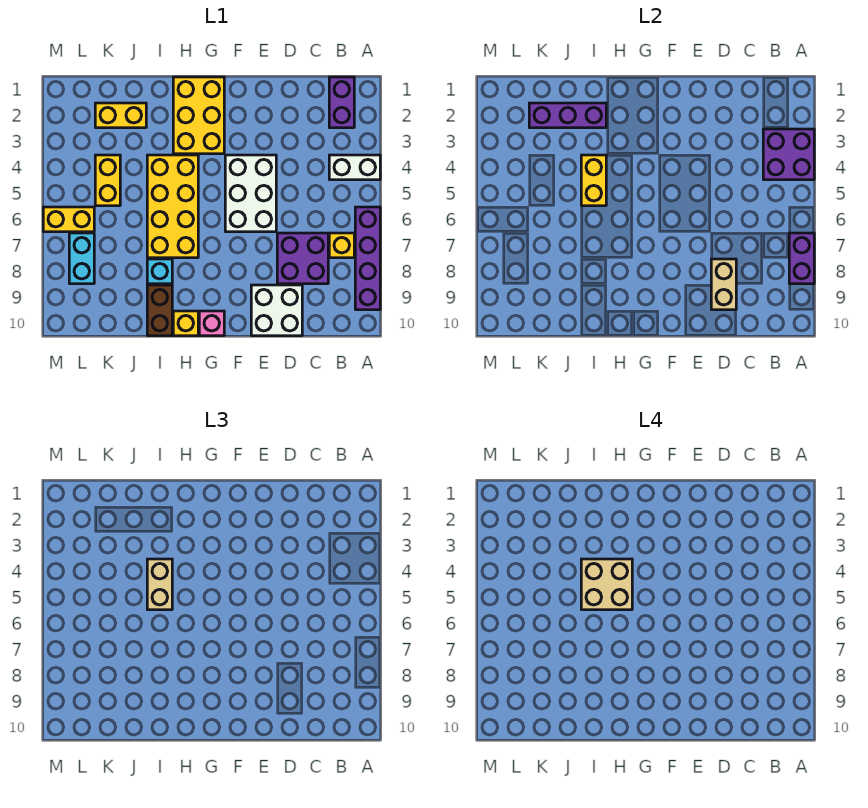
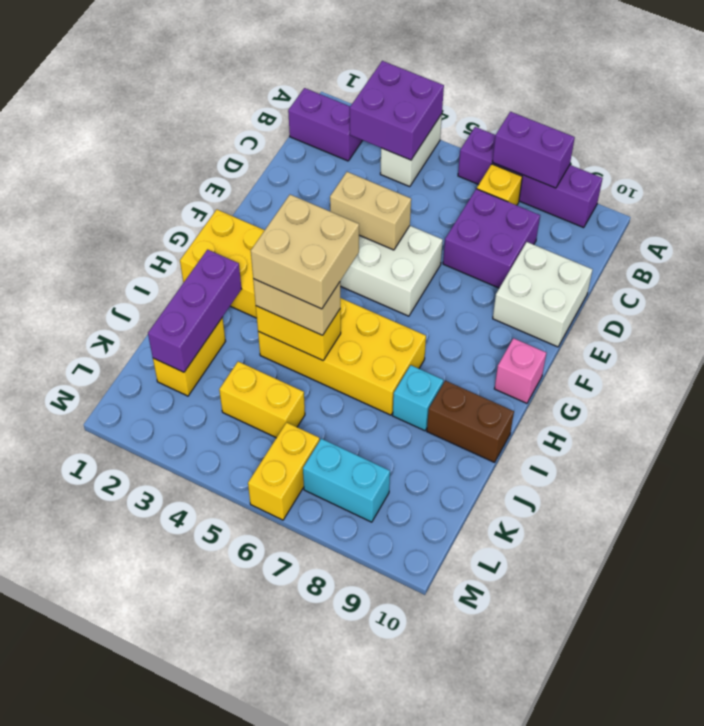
tan 1x2 brick [711,259,736,310] -> tan 1x2 brick moved to [330,172,411,250]
yellow 1x1 brick [173,311,198,336] -> none

